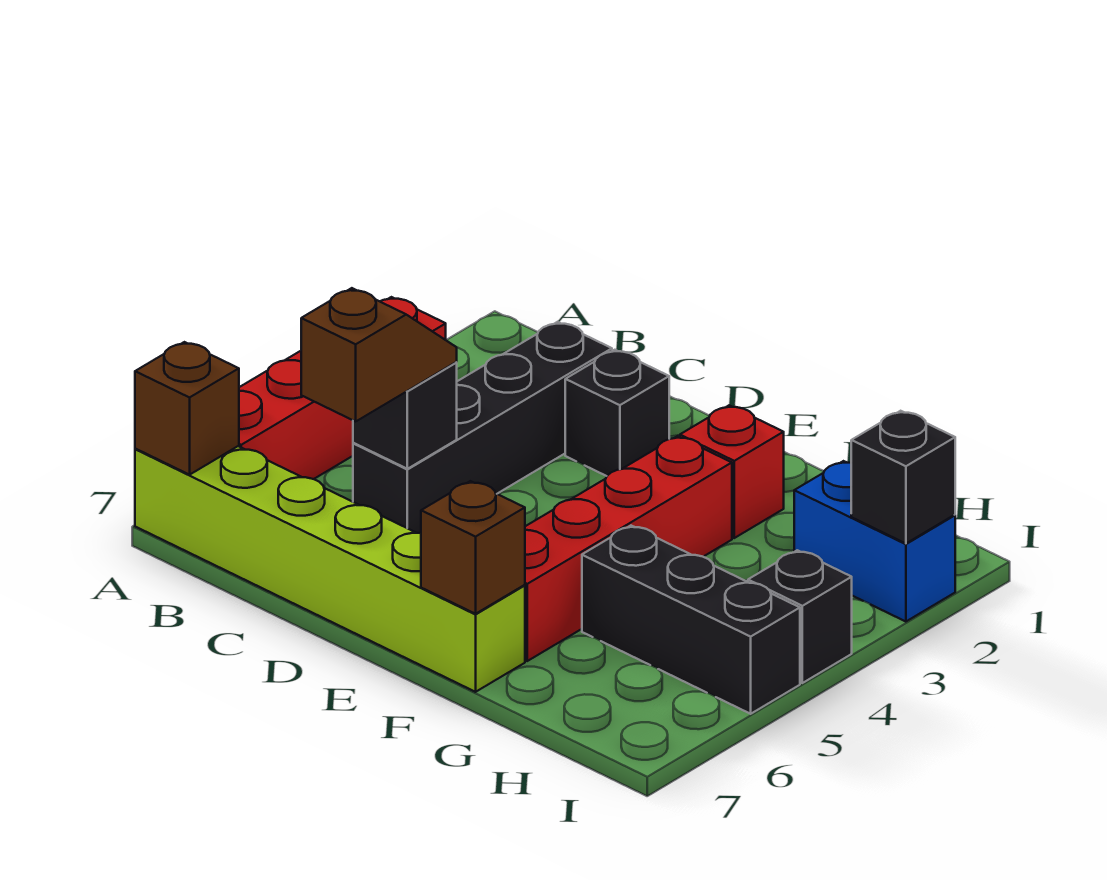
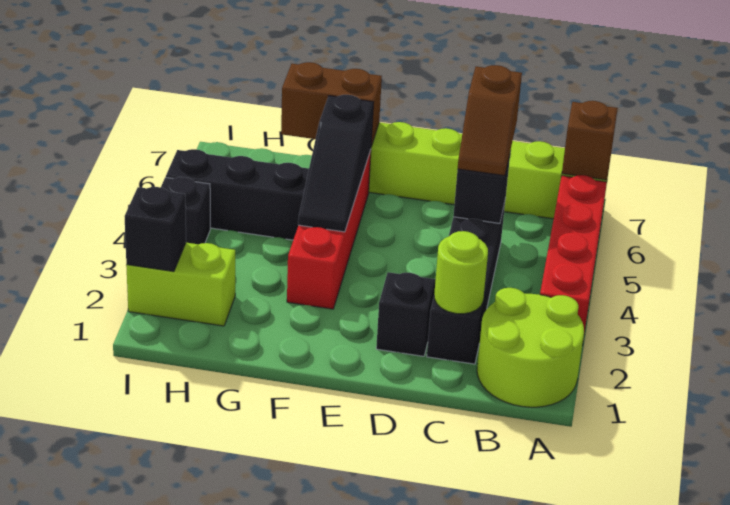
none -> lime 2x2 round brick [477,288,584,407]
none -> lime 1x1 round brick [434,231,488,314]
red 1x1 brick [680,405,784,538] -> none
none -> black 1x3 slope [298,95,373,232]
brown 1x1 brick [421,481,525,614] -> brown 1x2 brick [281,62,382,147]
blue 1x2 brick [794,461,955,622] -> lime 1x2 brick [126,243,235,326]

